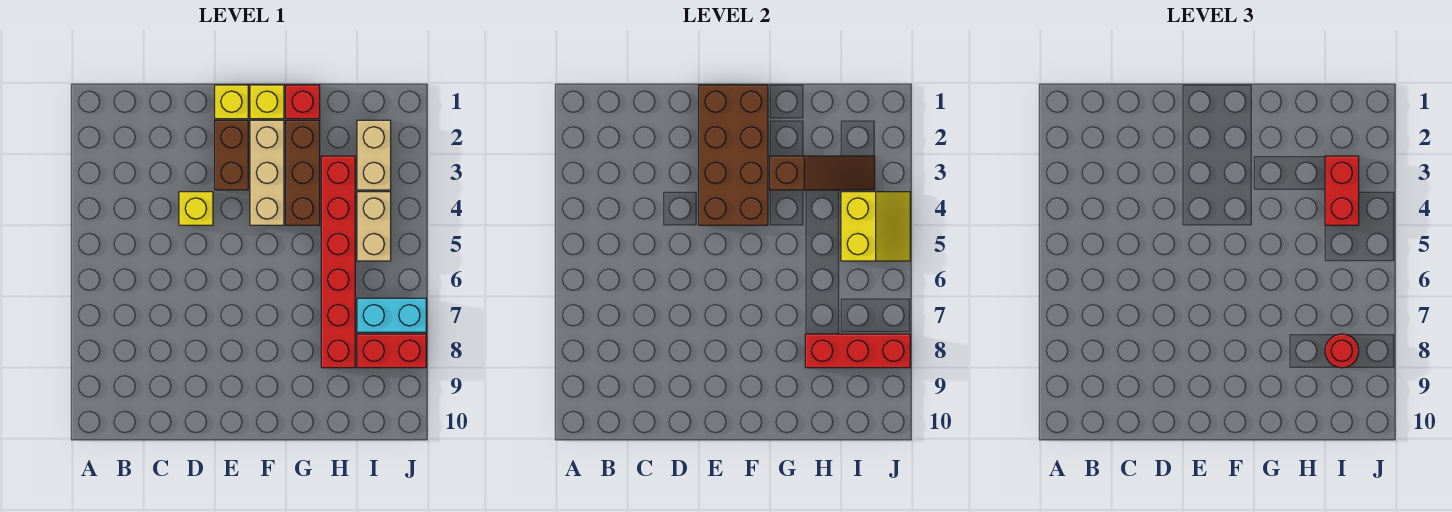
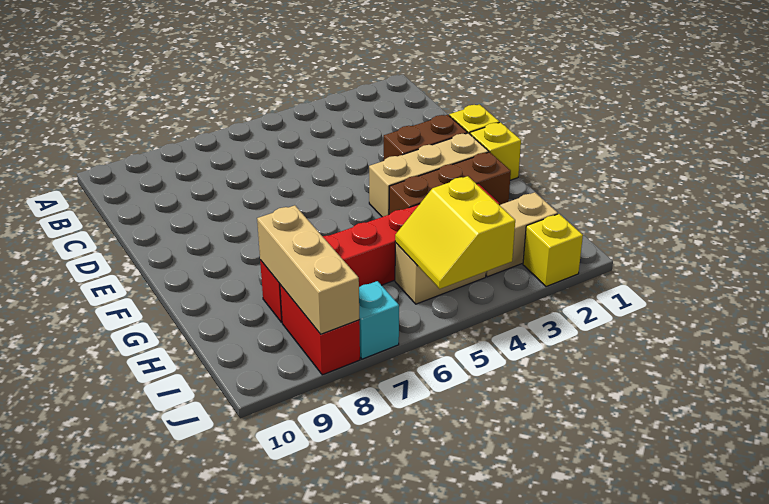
yellow 1x1 brick [179,192,213,225] -> yellow 1x1 brick moved to [523,214,583,287]
brown 2x4 brick [699,85,768,225] -> none
red 1x1 brick [286,85,320,119] -> none
brown 1x3 slope [770,156,875,190] -> none
red 1x3 brick [805,334,910,368] -> tan 1x3 brick [257,205,359,334]
red 1x2 brick [1325,156,1359,225] -> none
yellow 2x2 slope [841,192,910,261] -> yellow 2x2 slope turned to [395,176,515,289]
cyan 1x2 brick [357,298,426,332] -> cyan 1x1 brick [359,281,399,359]
red 1x1 round brick [1325,334,1359,368] -> none

